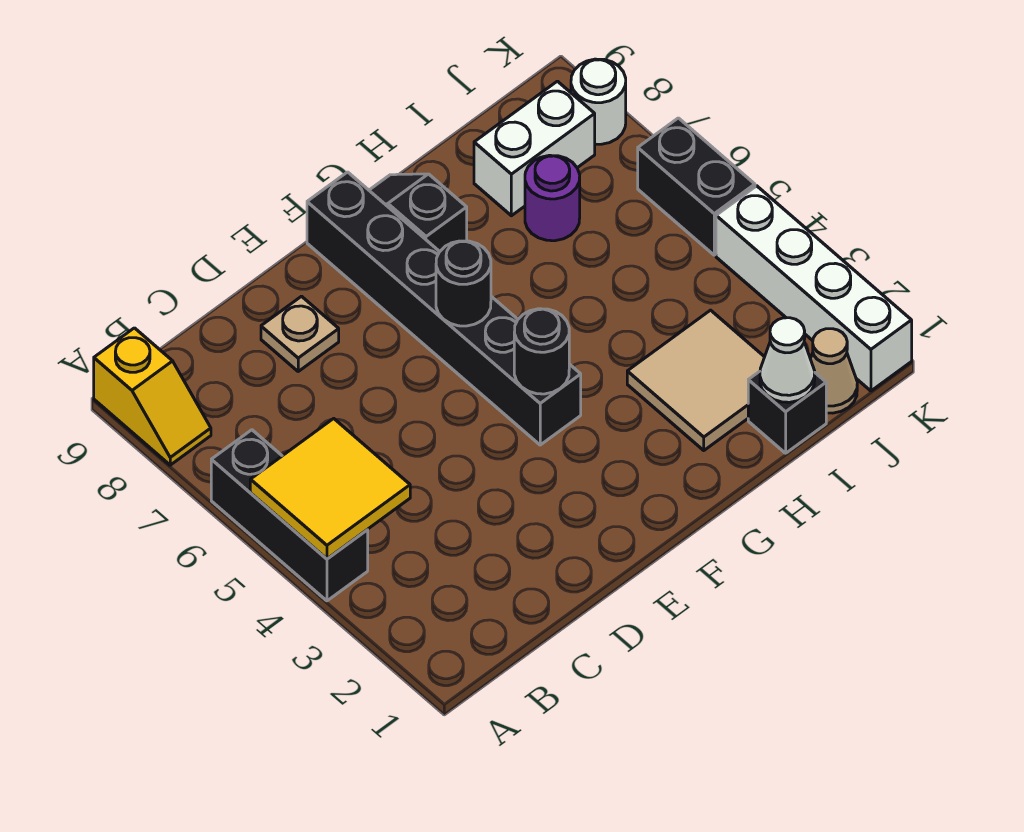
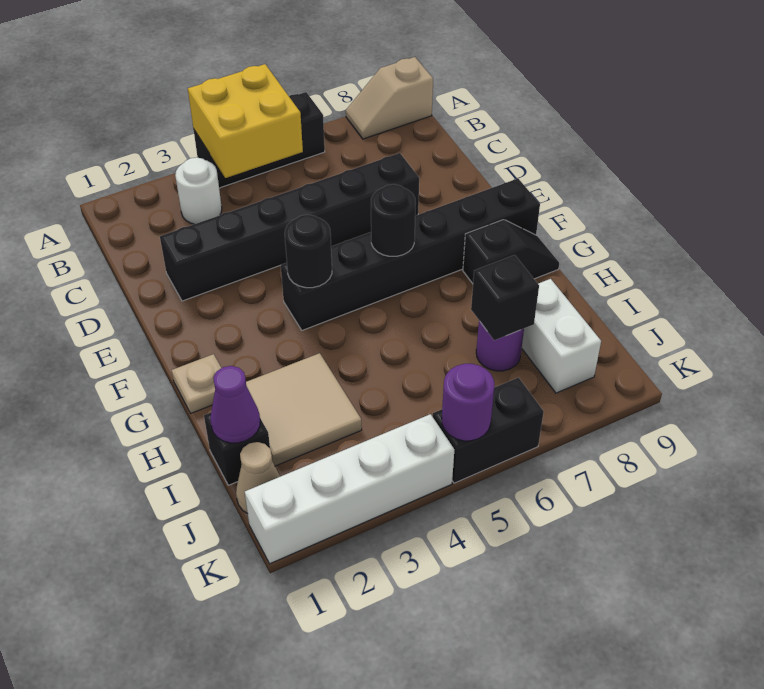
yellow 2x2 tile [250,419,410,559] -> yellow 2x2 brick [188,64,303,178]
yellow 1x2 slope [94,328,211,465] -> tan 1x2 slope [346,57,433,139]
none -> black 1x6 brick [160,153,419,301]
tan 1x1 plate [261,296,339,371] -> tan 1x1 plate moved to [171,354,221,413]
white 1x1 cone [760,318,815,402] -> purple 1x1 cone [210,366,260,443]
none -> black 1x1 brick [471,255,539,340]
none -> purple 1x1 round brick [442,364,494,441]
white 1x1 round brick [571,59,626,144] -> white 1x1 round brick moved to [175,157,222,224]

